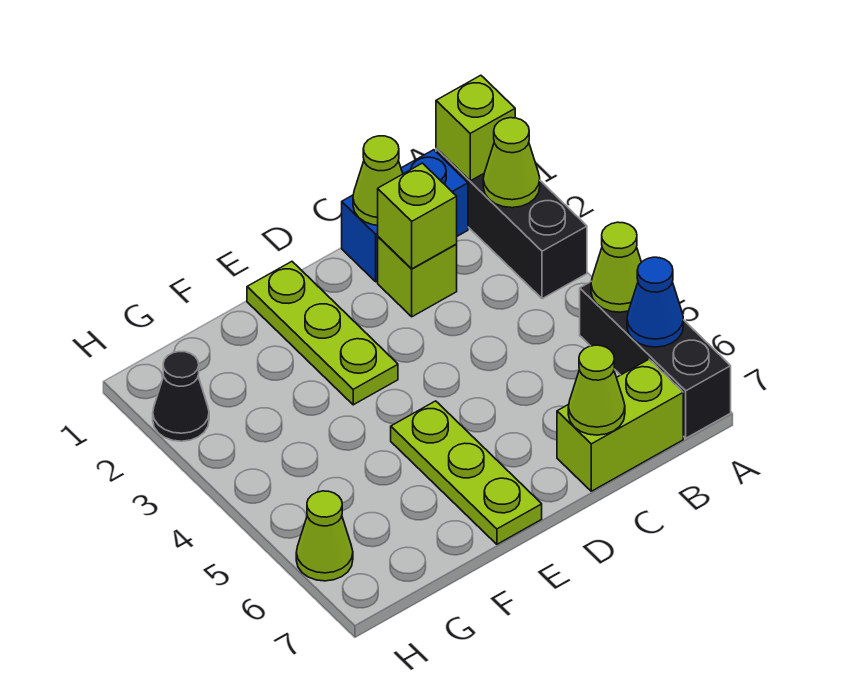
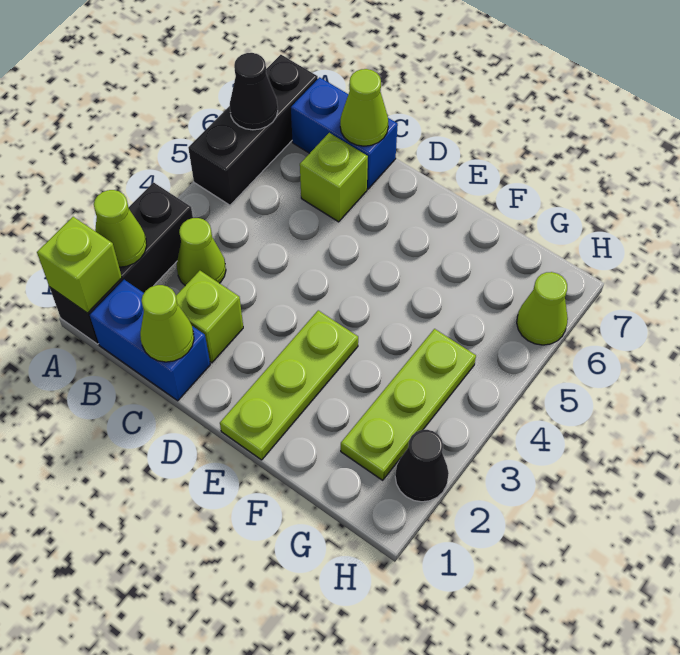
lime 1x1 cone [591,222,641,312] -> lime 1x1 cone moved to [177,218,226,285]
blue 1x1 cone [627,257,683,347] -> black 1x1 cone [230,53,278,130]
lime 1x2 brick [557,359,683,491] -> blue 1x2 brick [291,77,398,189]
lime 1x1 brick [378,163,457,269] -> lime 1x1 brick moved to [300,133,368,222]
lime 1x3 plate [391,401,542,544] -> lime 1x3 plate moved to [341,329,476,480]

